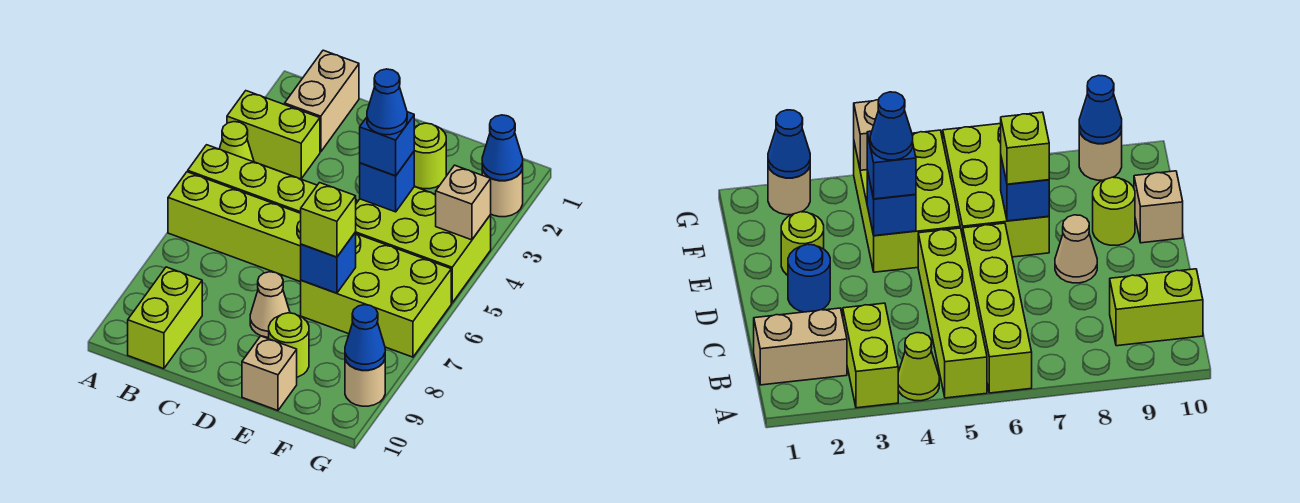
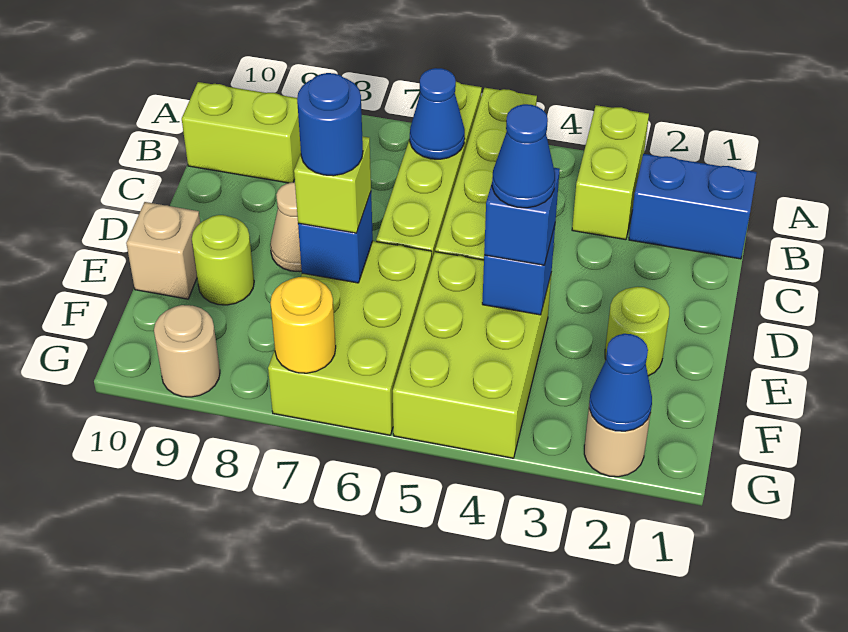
lime 1x1 cone [219,122,254,162] -> none
tan 1x2 brick [285,50,359,152] -> blue 1x2 brick [629,154,757,259]
blue 1x1 round brick [788,244,830,312] -> blue 1x1 round brick moved to [297,73,363,176]
tan 1x1 brick [436,165,491,240] -> none
none -> yellow 1x1 round brick [270,277,336,373]
blue 1x1 cone [345,305,385,370] -> blue 1x1 cone moved to [410,68,465,159]

